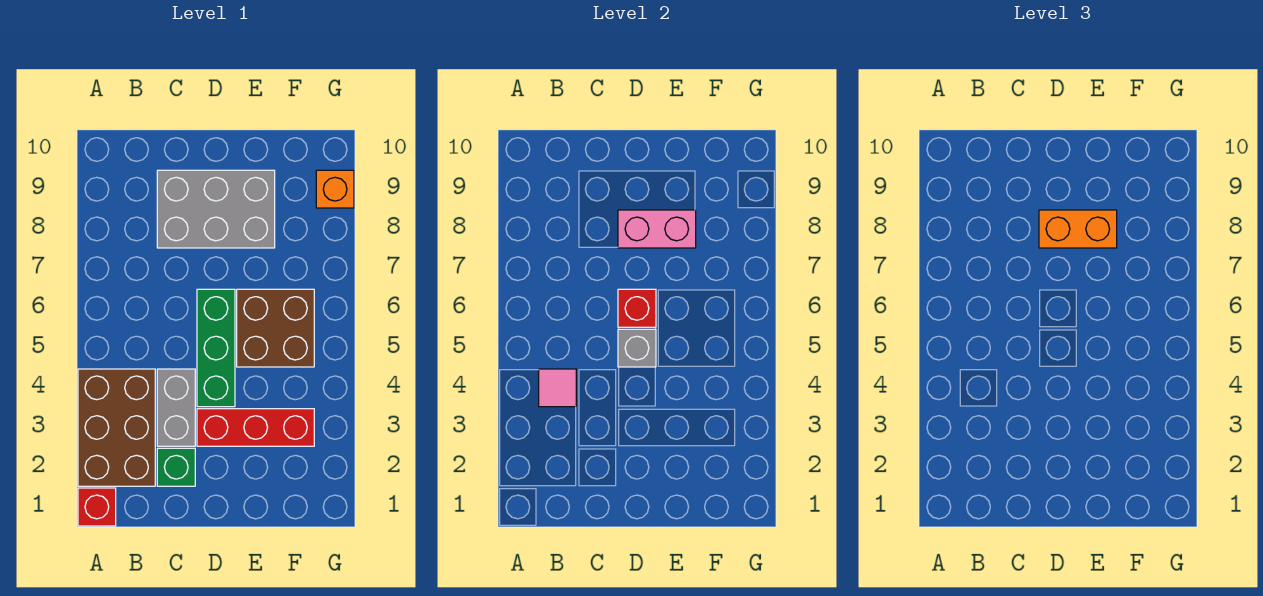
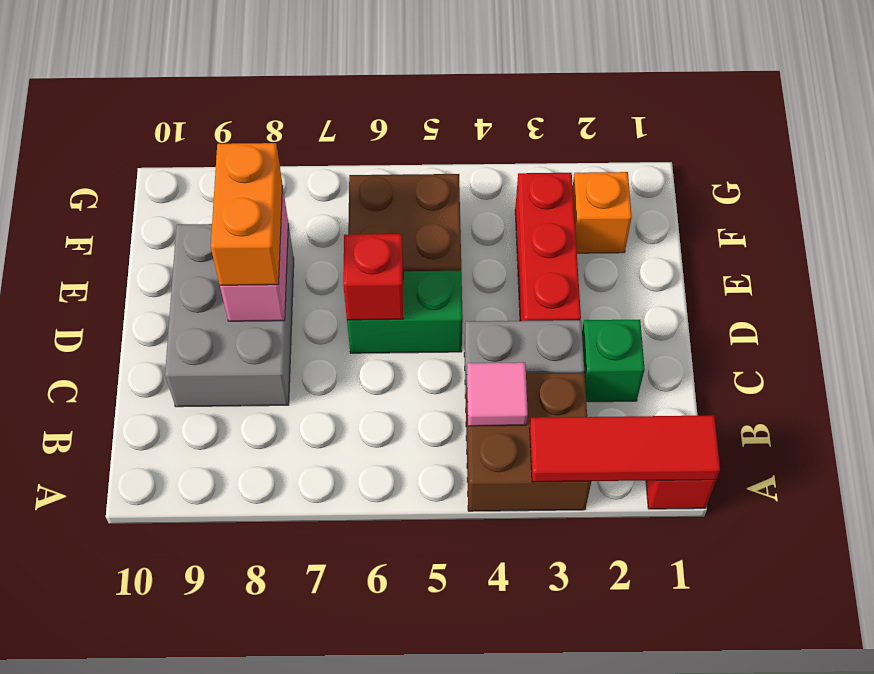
none -> red 1x3 tile [530,415,720,482]
brown 2x3 brick [78,369,155,486] -> brown 2x2 brick [466,373,591,511]
green 1x3 brick [197,289,235,407] -> green 1x2 brick [347,271,463,353]
grey 1x1 brick [618,329,656,367] -> none
orange 1x1 brick [316,170,354,208] -> orange 1x1 brick moved to [573,172,632,253]

